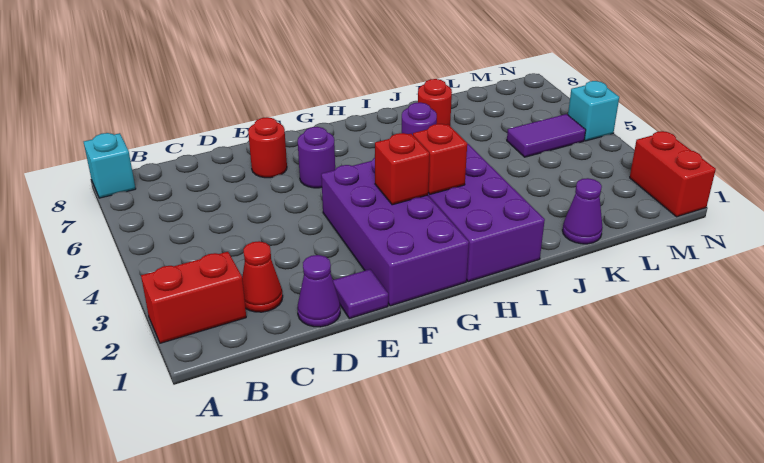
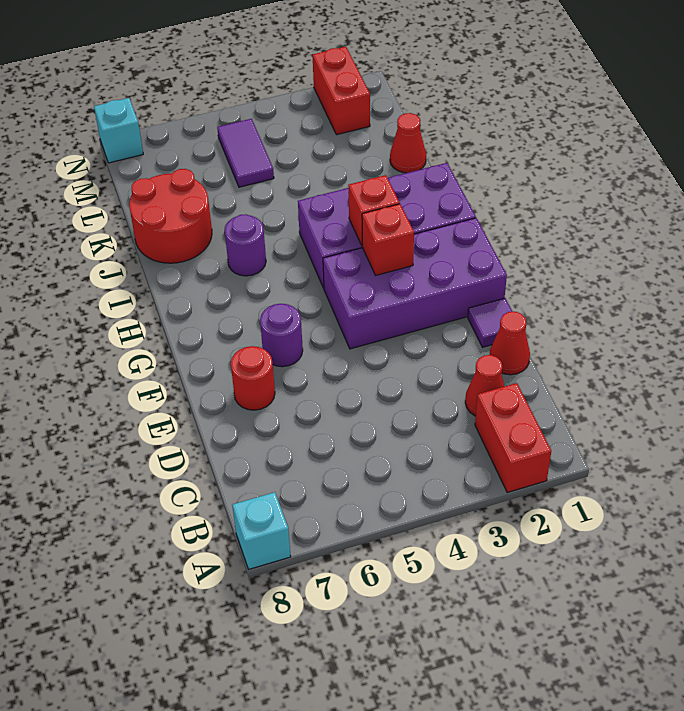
purple 1x1 cone [297,255,340,327] -> red 1x1 cone [490,312,530,375]
red 1x1 round brick [418,79,452,126] -> red 2x2 round brick [129,169,212,263]
purple 1x1 cone [563,178,603,244] -> red 1x1 cone [390,113,426,173]
red 1x2 brick [630,131,716,217] -> red 1x2 brick turned to [313,47,370,135]
cyan 1x1 brick [568,81,619,141] -> cyan 1x1 brick moved to [94,98,143,163]

